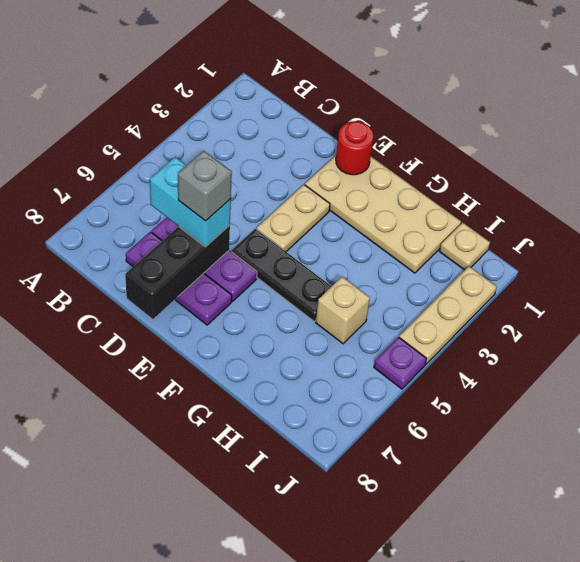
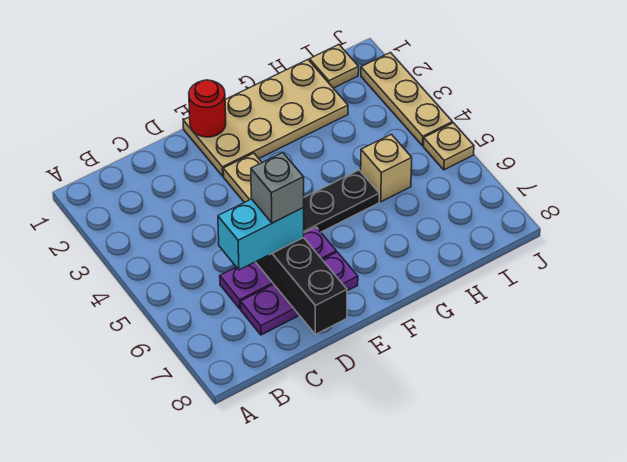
purple 1x1 plate [374,337,426,389] -> tan 1x1 plate [424,123,474,170]

